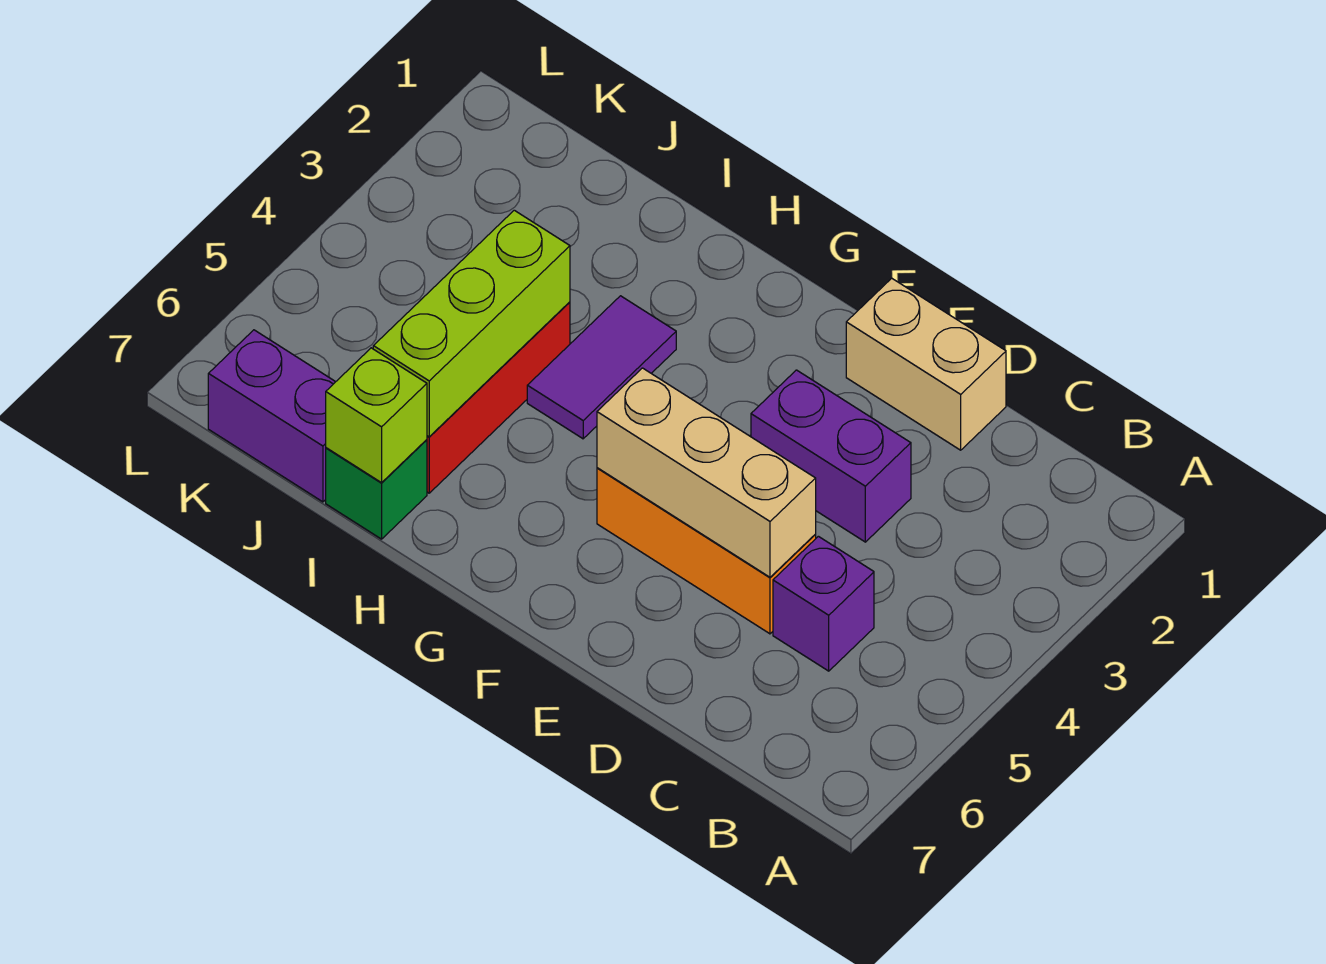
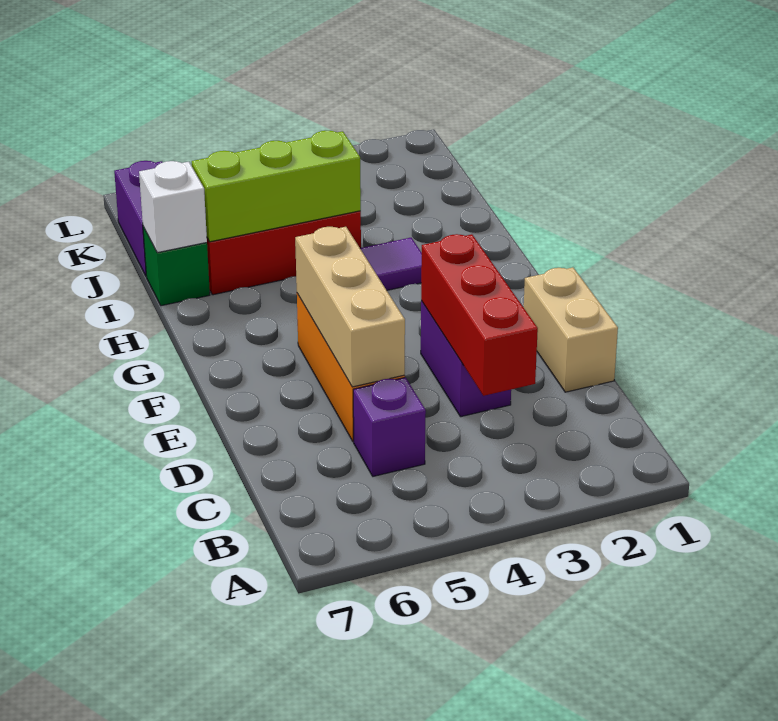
none -> red 1x3 brick [421,234,538,396]
lime 1x1 brick [326,348,427,483] -> white 1x1 brick [139,161,207,253]

